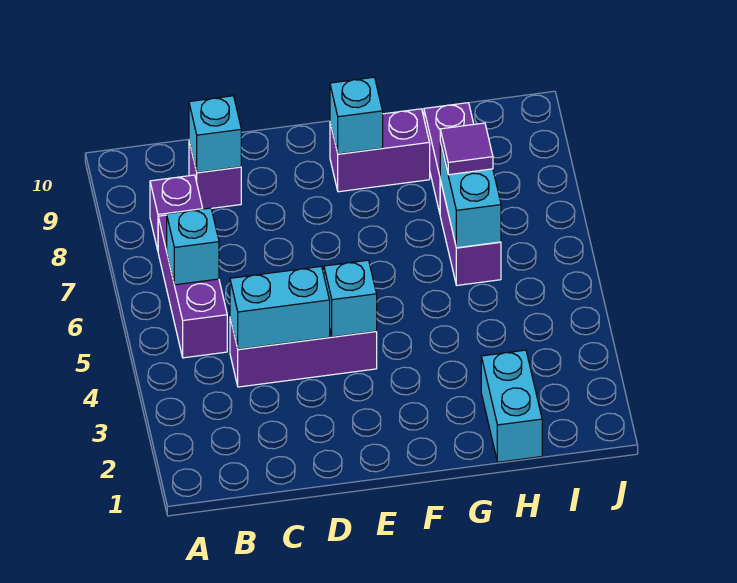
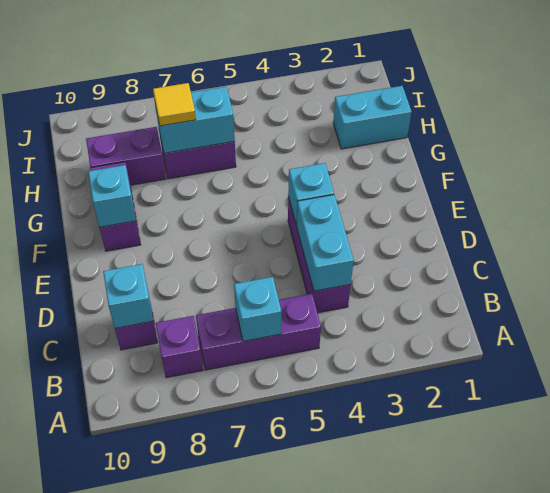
purple 1x1 tile [440,123,493,175] -> yellow 1x1 tile [153,83,196,126]

